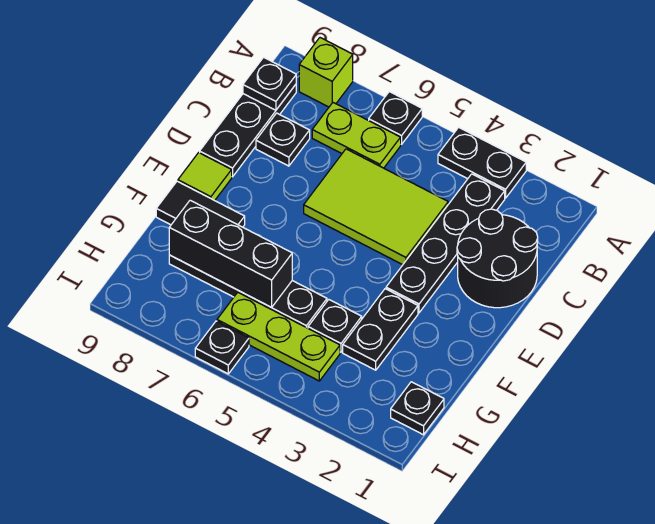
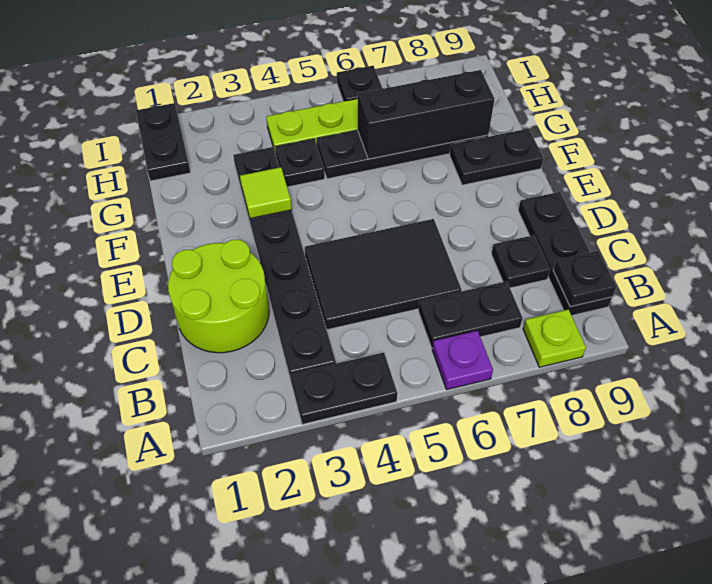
black 1x1 plate [369,92,422,144] -> purple 1x1 plate [432,331,493,390]
lime 1x1 brick [299,38,353,107] -> lime 1x1 plate [523,309,586,367]
lime 1x2 plate [312,103,401,168] -> black 1x2 plate [418,281,523,348]
black 2x2 round brick [457,209,538,308] -> lime 2x2 round brick [168,240,269,353]
lime 2x3 tile [304,149,448,265] -> black 2x3 tile [305,219,461,330]
lime 1x1 tile [178,153,232,201] -> lime 1x1 tile moved to [240,167,292,219]
black 1x2 tile [156,181,245,227] -> black 1x2 plate [449,129,543,185]
black 1x1 plate [391,382,444,435] -> black 1x2 plate [136,103,191,181]

